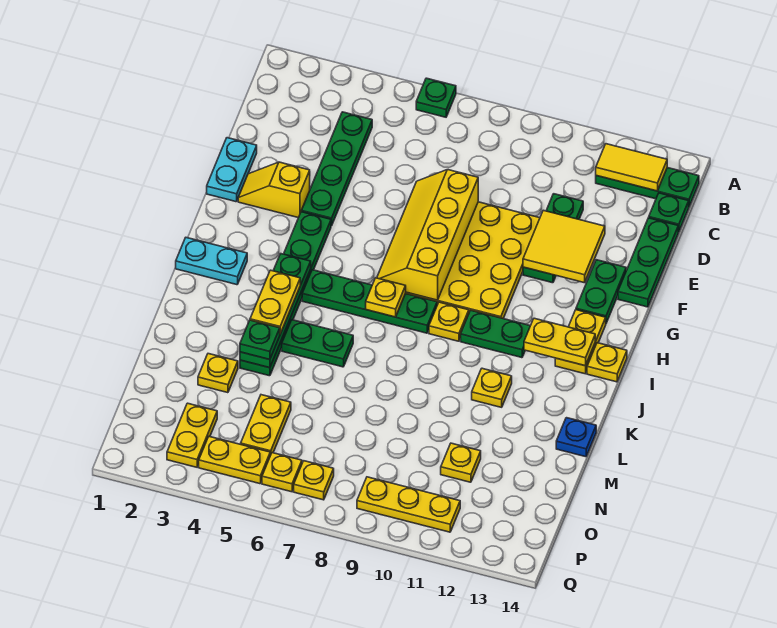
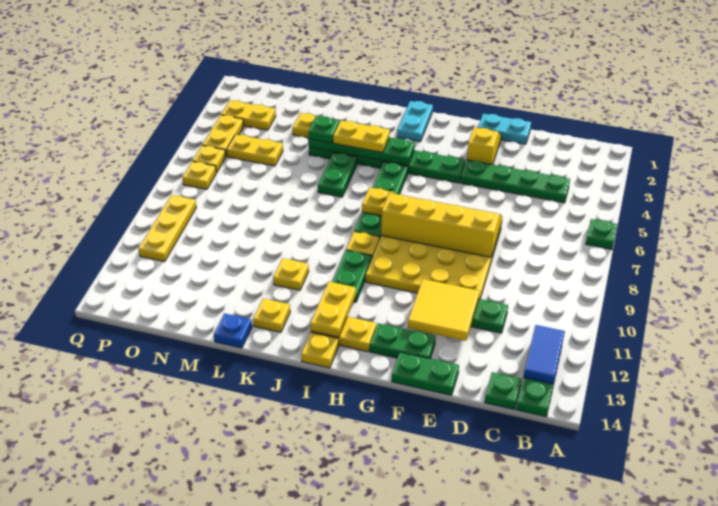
yellow 1x2 tile [596,144,667,191] -> blue 1x2 tile [523,325,565,384]
green 1x3 plate [618,218,678,307] -> green 1x2 plate [392,352,459,395]
yellow 1x1 plate [441,443,481,482] -> yellow 1x1 plate moved to [253,299,290,332]

